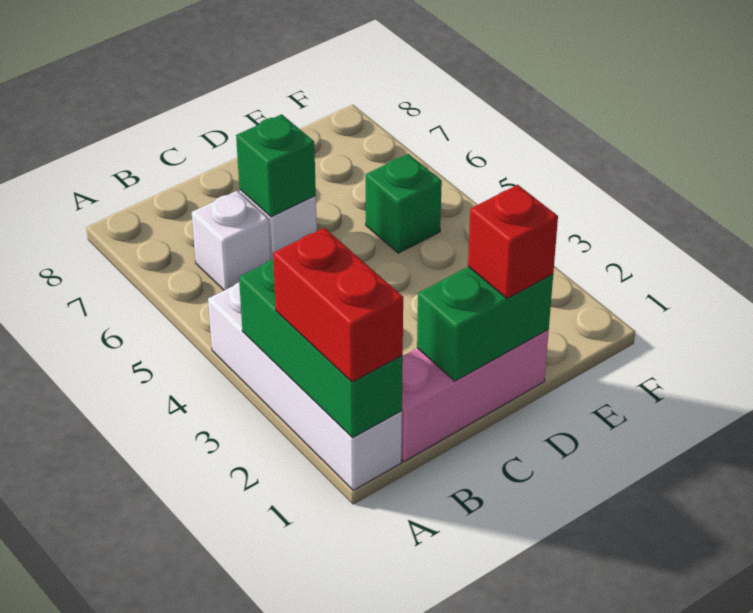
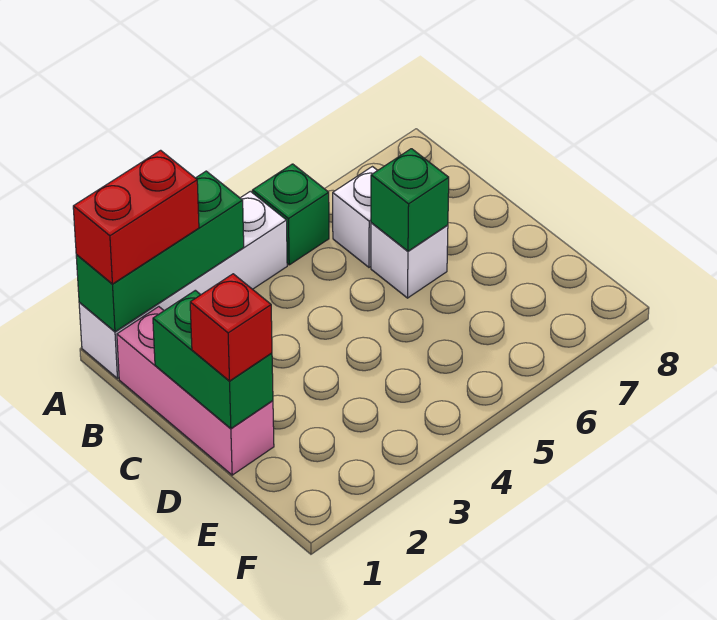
green 1x1 brick [366,154,442,253] -> green 1x1 brick moved to [252,164,329,265]

